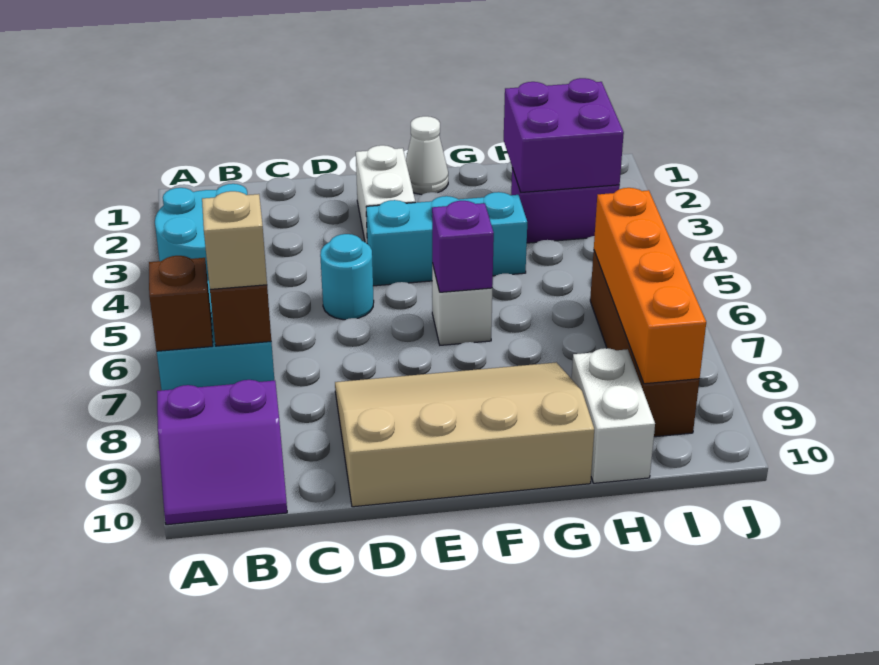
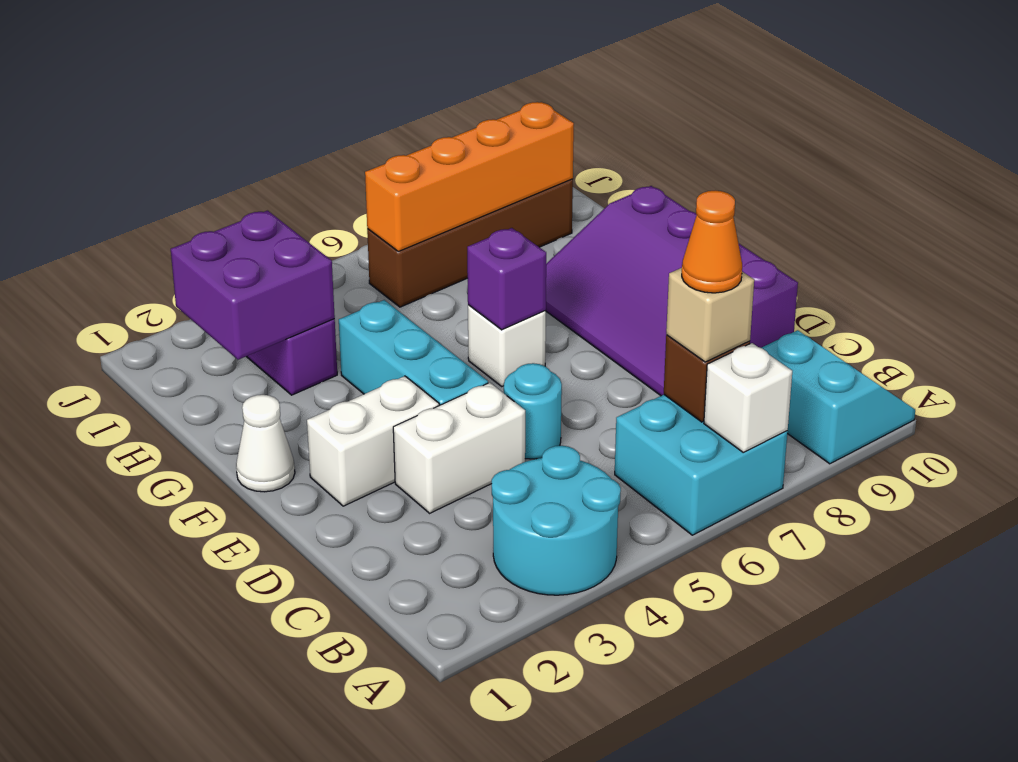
brown 1x1 brick [149,256,213,351] -> white 1x1 brick [704,343,792,452]
purple 2x2 slope [157,380,287,525] -> cyan 2x2 slope [762,330,915,464]
none -> orange 1x1 cone [682,190,742,293]
tan 3x4 slope [335,362,594,507] -> purple 3x4 slope [545,186,798,396]
white 1x2 brick [572,348,655,483] -> white 1x2 brick moved to [393,383,525,513]

